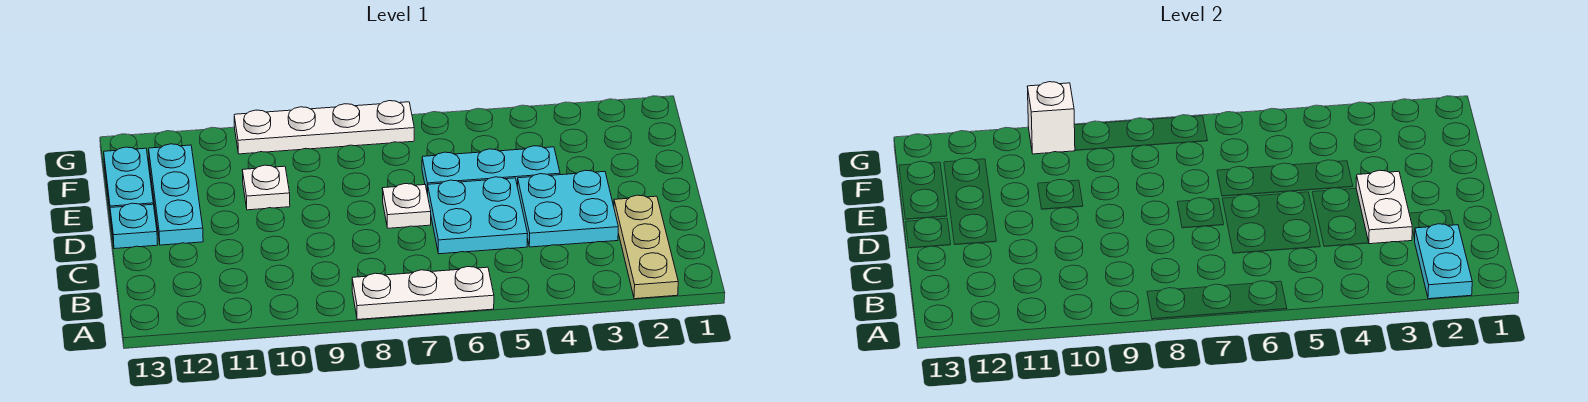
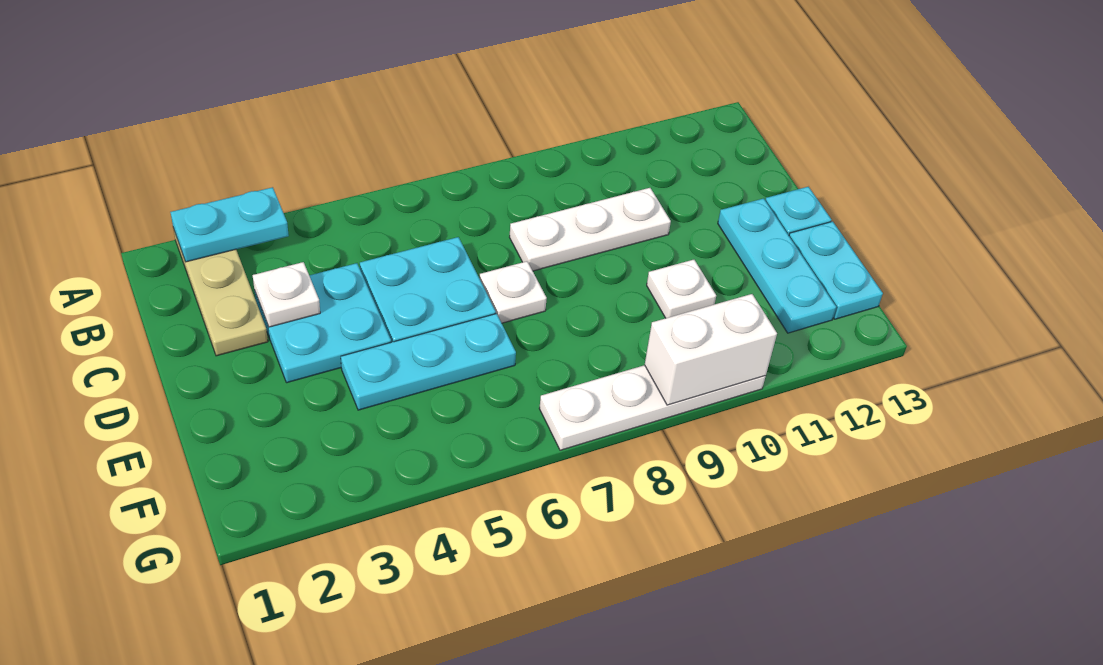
cyan 1x2 plate [1415,224,1472,299] -> cyan 1x2 plate turned to [170,187,289,262]
white 1x3 plate [352,267,494,320] -> white 1x3 plate moved to [510,188,671,271]
white 1x2 plate [1356,170,1412,244] -> white 1x1 plate [253,262,320,327]
white 1x1 brick [1027,82,1075,154] -> white 1x2 brick [645,294,777,405]

